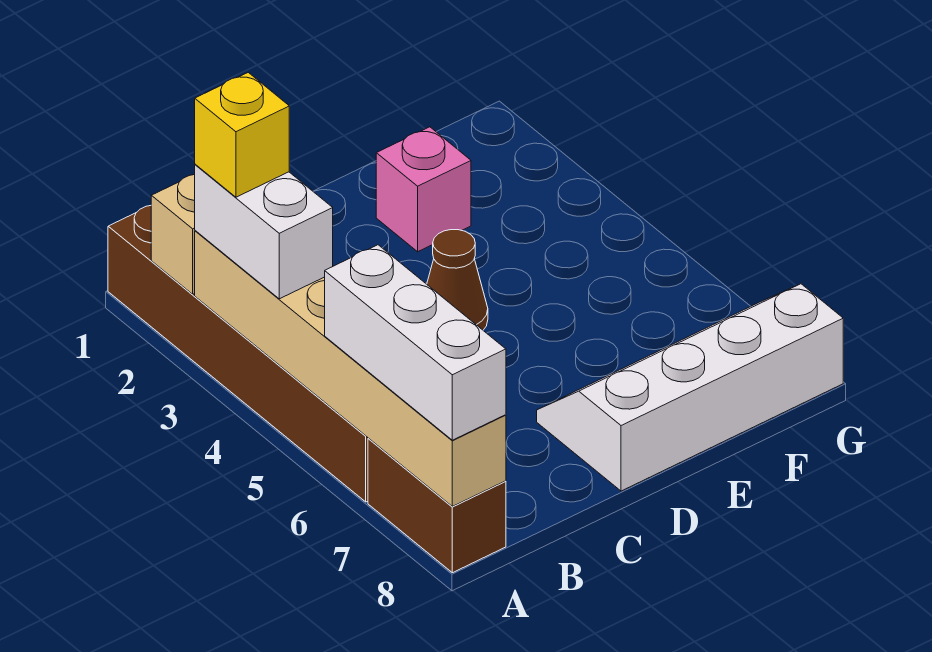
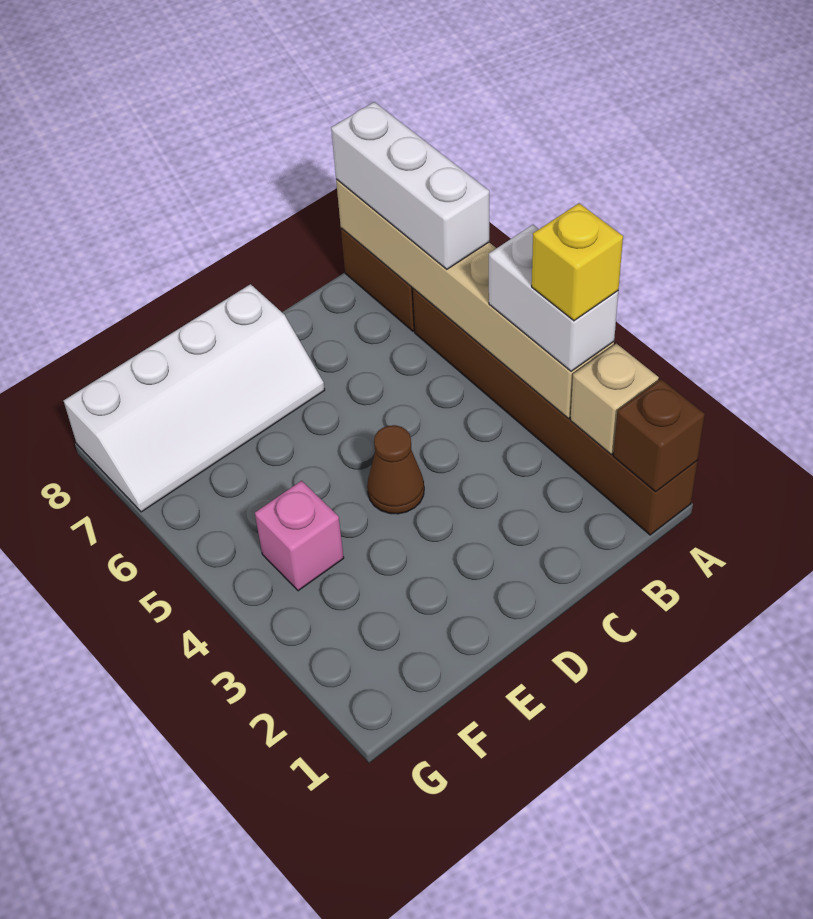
none -> brown 1x1 brick [613,379,705,492]
pink 1x1 brick [376,127,471,252] -> pink 1x1 brick moved to [255,481,344,591]

